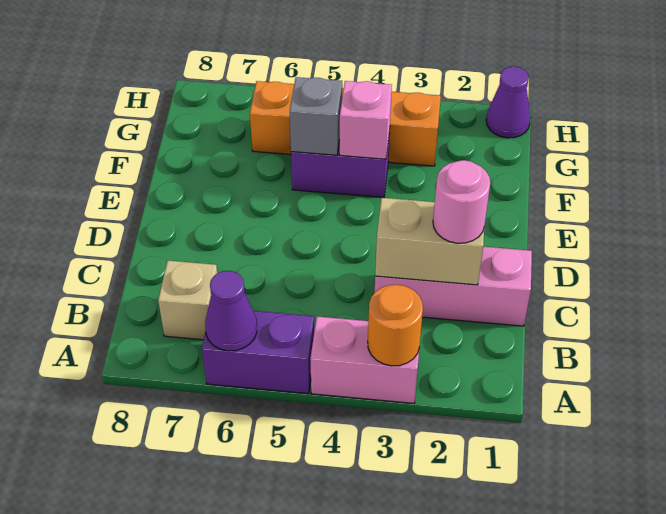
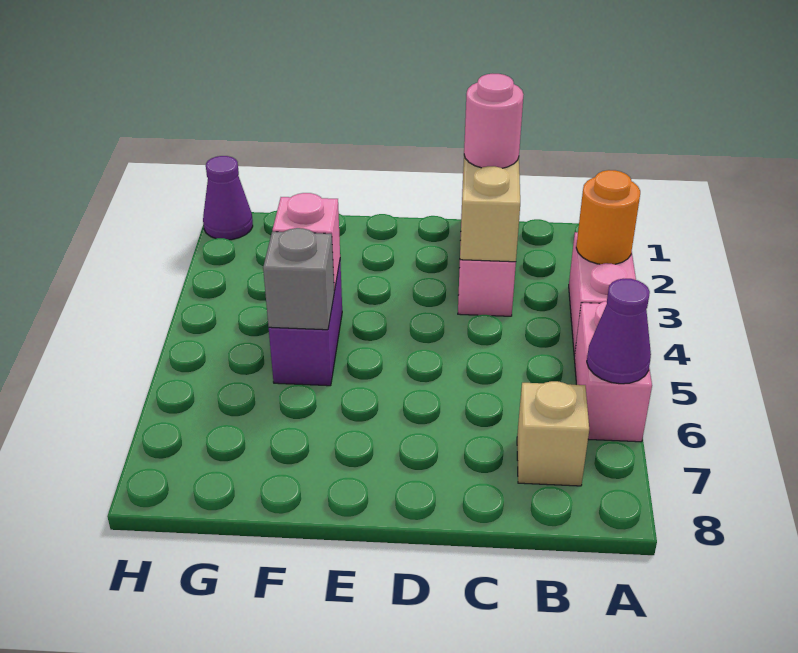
purple 1x2 brick [202,311,314,394] -> pink 1x2 brick [574,301,652,442]
orange 1x4 brick [250,81,441,166] -> none

